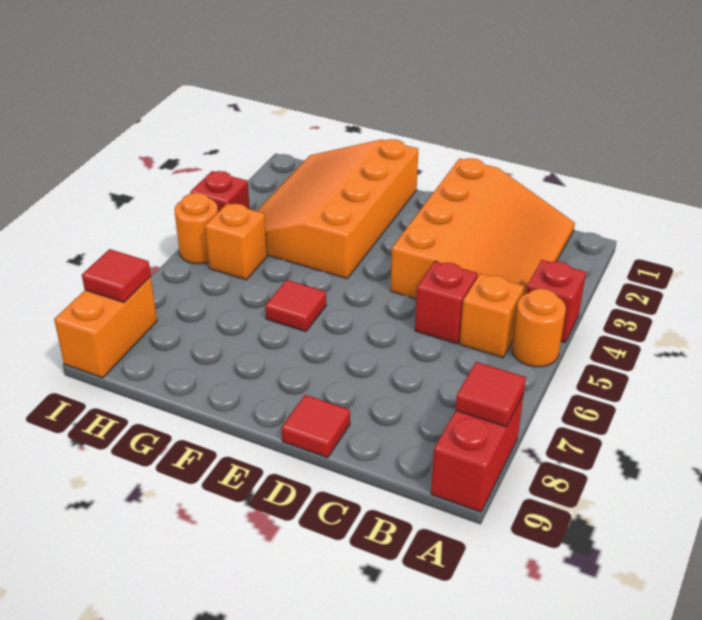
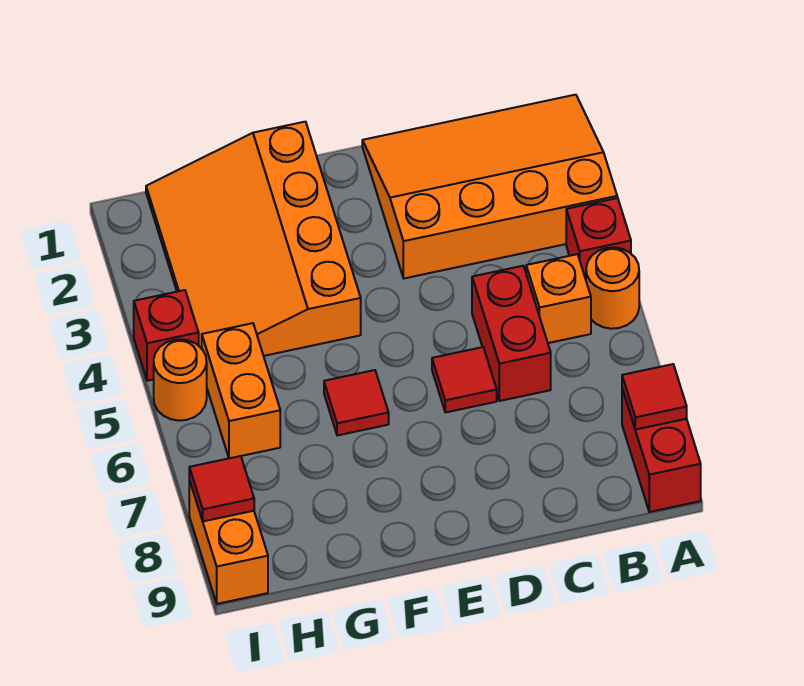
orange 3x4 slope [391,158,575,299] -> orange 3x4 slope turned to [362,95,617,278]
red 1x1 brick [415,261,478,344] -> red 1x2 brick [472,266,551,401]
red 1x1 tile [281,395,350,458] -> red 1x1 tile moved to [432,347,497,412]
orange 1x1 brick [205,203,267,280] -> orange 1x2 brick [202,323,280,458]

